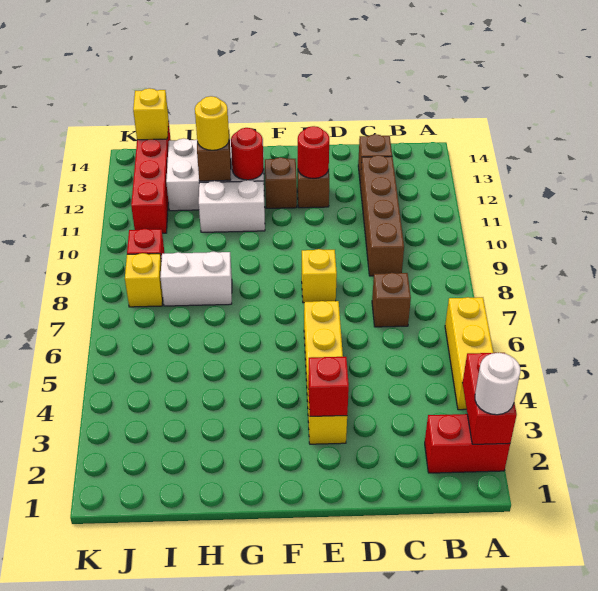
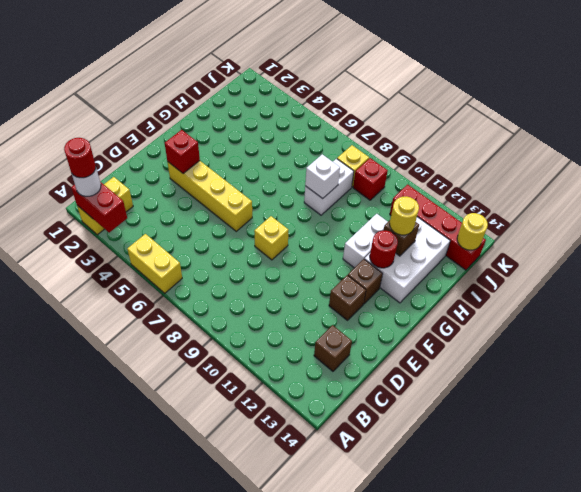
red 1x2 brick [425,414,510,473] -> yellow 1x2 brick [77,177,133,235]
yellow 1x3 brick [445,297,493,410] -> yellow 1x2 brick [127,234,182,293]
brown 1x1 brick [372,273,411,327] -> none
brown 1x4 brick [360,155,404,276] -> none
red 1x1 round brick [297,126,329,179] -> red 1x1 round brick moved to [64,138,96,178]
none -> white 1x1 brick [305,154,340,199]
yellow 1x1 brick [133,88,169,140] -> yellow 1x1 round brick [457,213,488,250]

